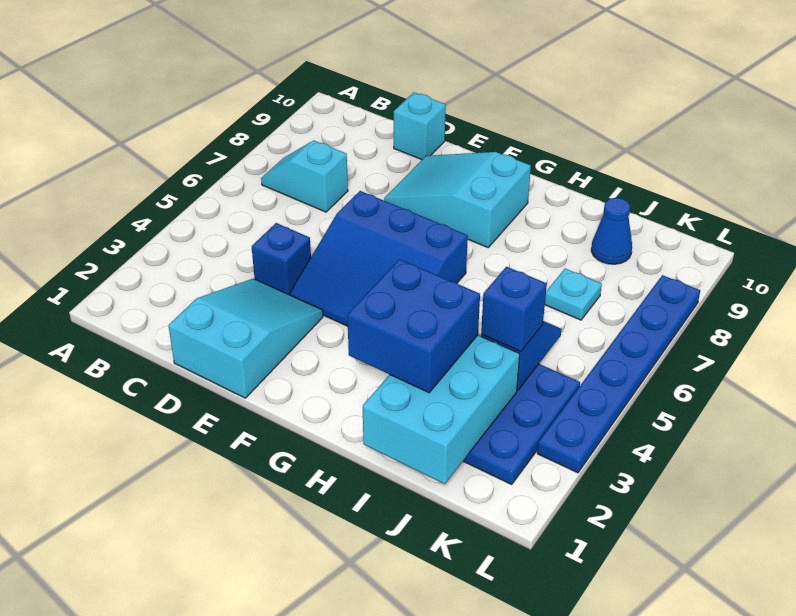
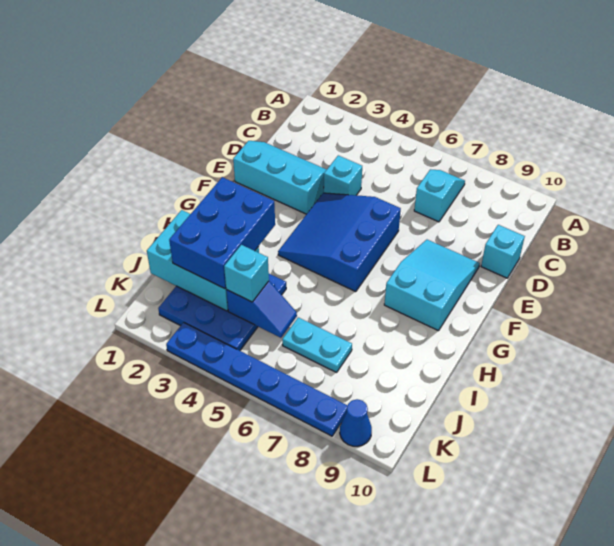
cyan 2x3 slope [168,279,323,398] -> cyan 2x3 slope turned to [233,141,327,214]
blue 1x1 brick [252,223,311,295] -> cyan 1x1 brick [324,155,362,195]
blue 2x2 brick [347,259,480,393] -> blue 2x3 brick [169,177,275,289]
blue 1x1 brick [481,267,547,352] -> cyan 1x1 brick [224,245,269,302]
cyan 1x1 plate [545,269,602,320] -> cyan 1x2 plate [282,317,352,372]
blue 1x1 cone [591,198,632,264] -> blue 1x1 cone moved to [340,399,372,446]

